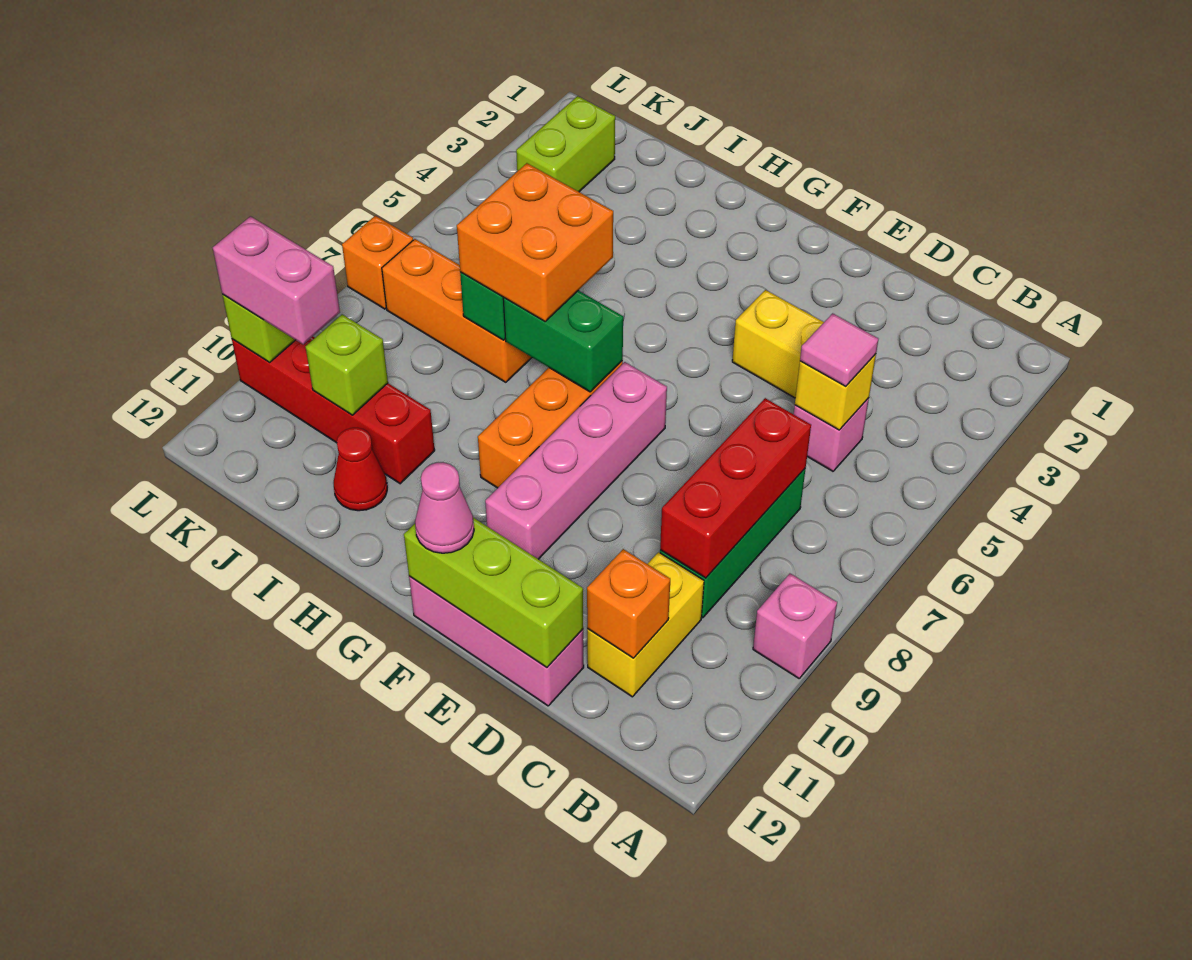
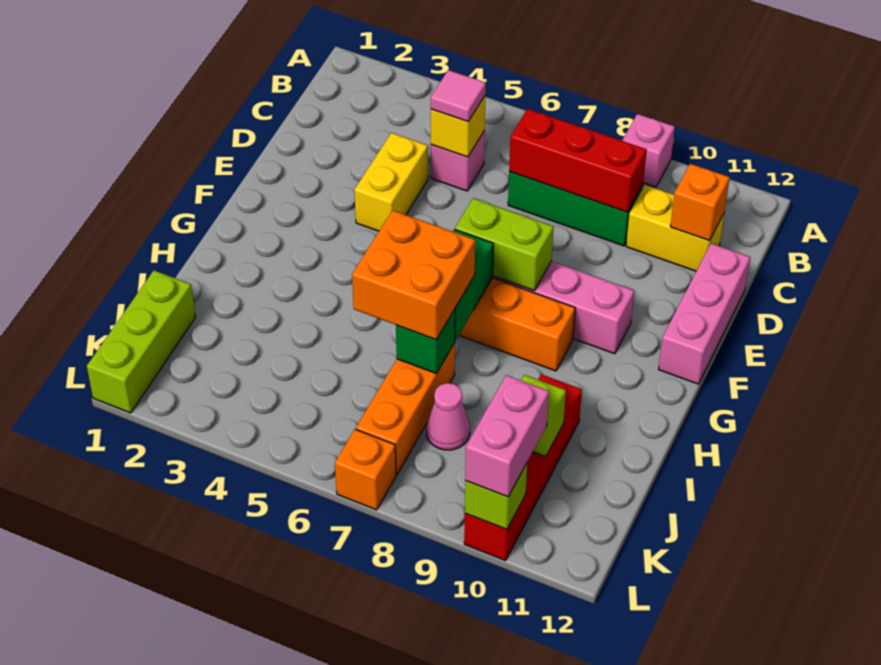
lime 1x3 brick [404,518,583,668] -> lime 1x3 brick moved to [87,271,196,413]
pink 1x1 cone [415,462,474,553] -> pink 1x1 cone moved to [426,383,470,450]
red 1x1 cone [334,428,387,511] -> none
lime 1x2 brick [516,96,615,192] -> lime 1x2 brick moved to [455,198,554,291]

